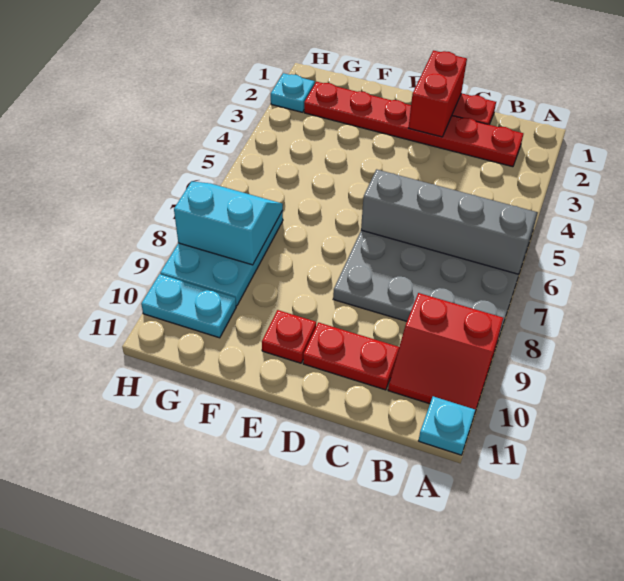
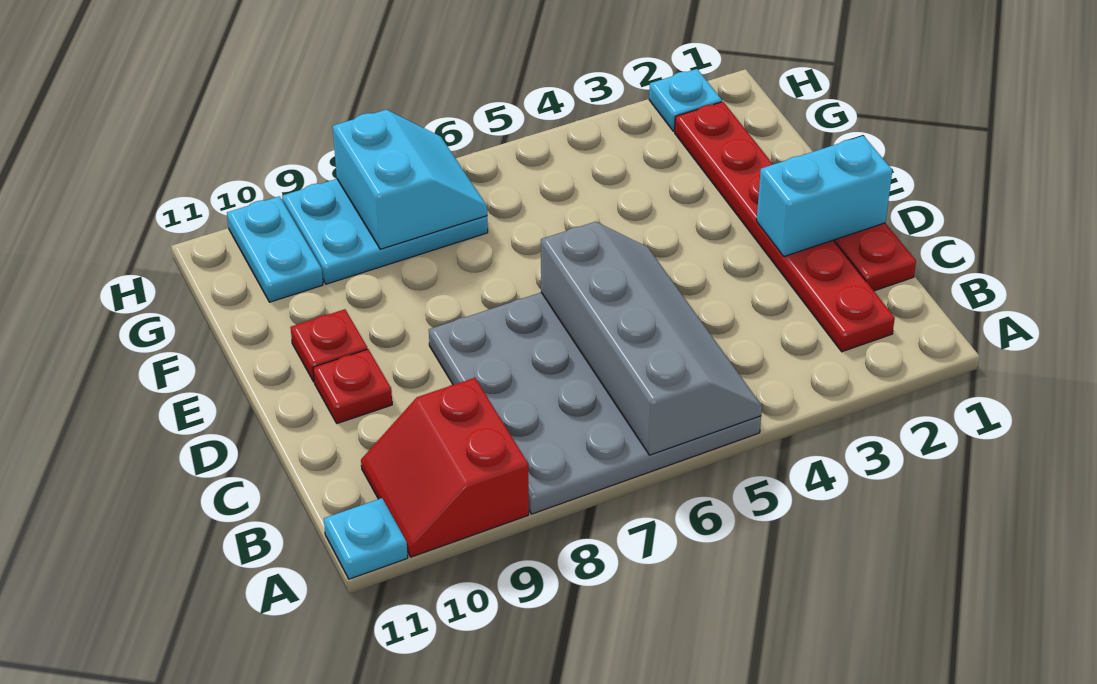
red 1x2 plate [303,322,399,390] -> red 1x1 plate [313,349,392,423]
red 1x2 brick [409,50,467,137] -> cyan 1x2 brick [757,136,892,257]

